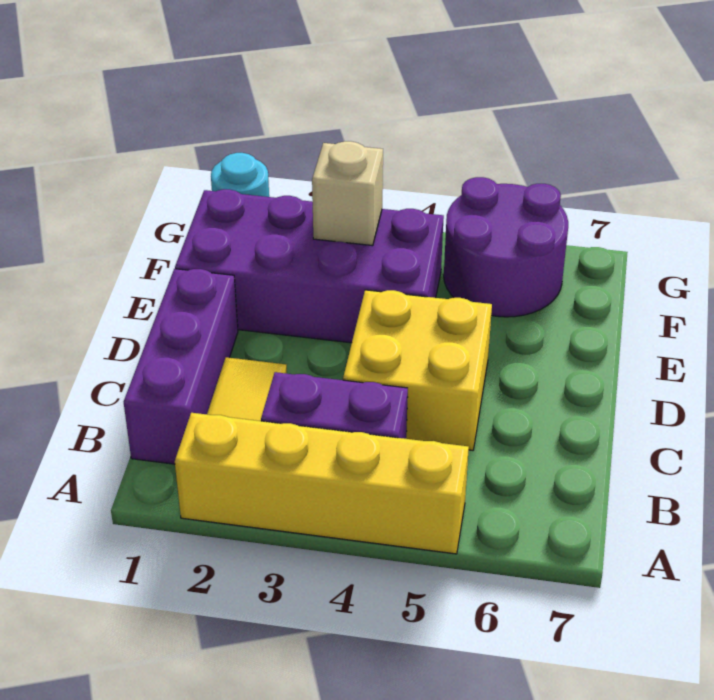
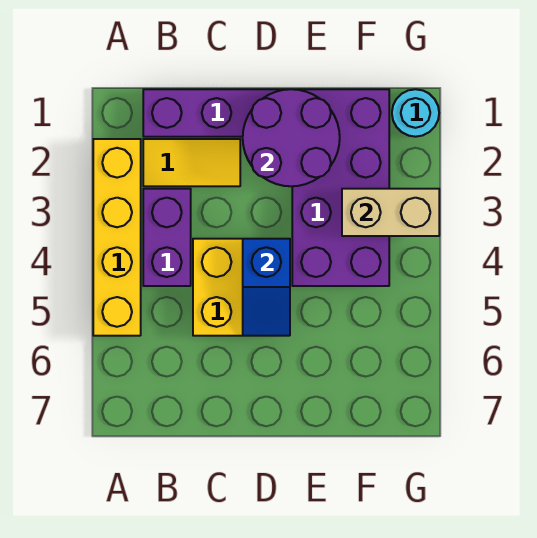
none -> blue 1x2 slope [243,239,290,336]
tan 1x1 brick [312,141,383,246] -> tan 1x2 brick [342,189,439,236]
purple 2x2 round brick [444,177,568,317] -> purple 2x2 round brick moved to [243,89,340,186]

